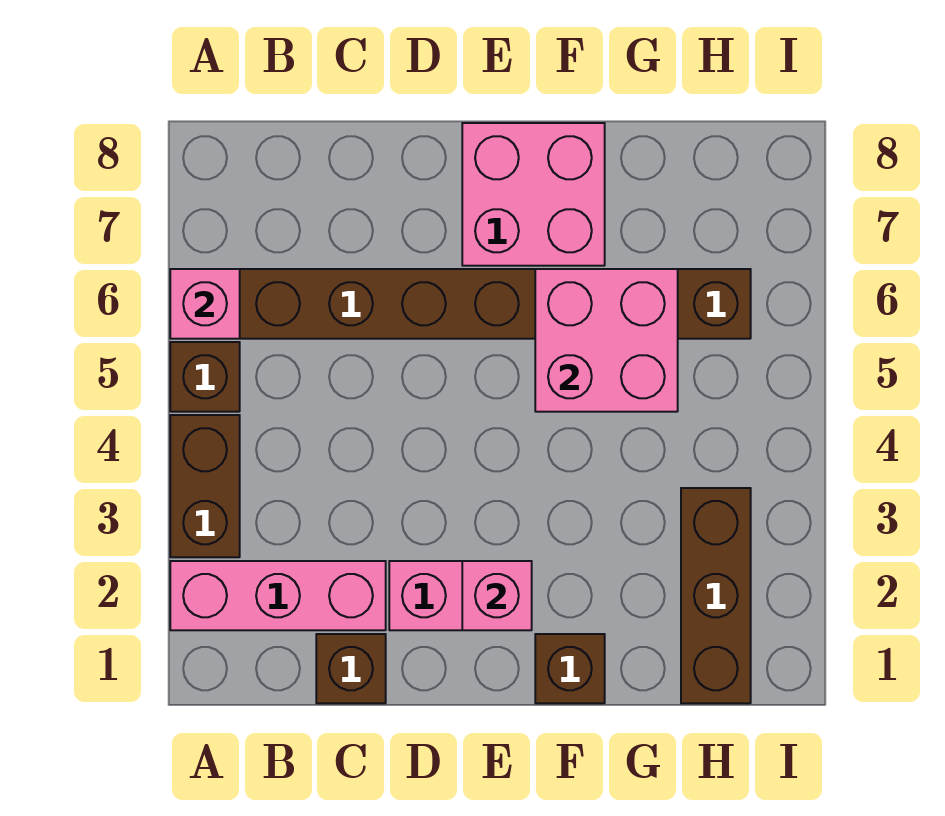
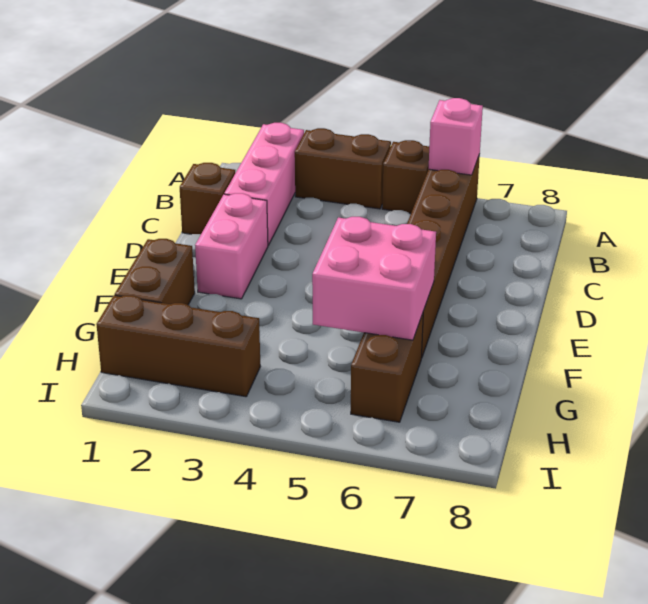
pink 1x1 brick [462,561,532,630] -> none
pink 2x2 brick [462,123,605,266] -> none
brown 1x1 brick [535,634,605,703] -> brown 1x2 brick [115,239,195,305]

